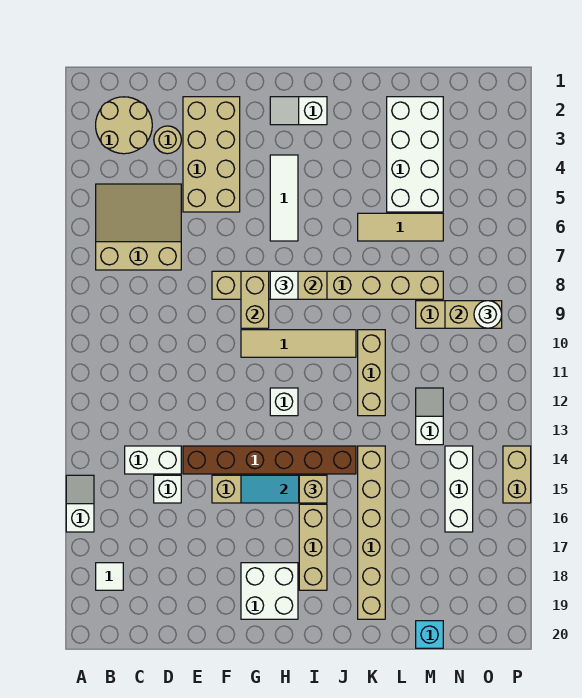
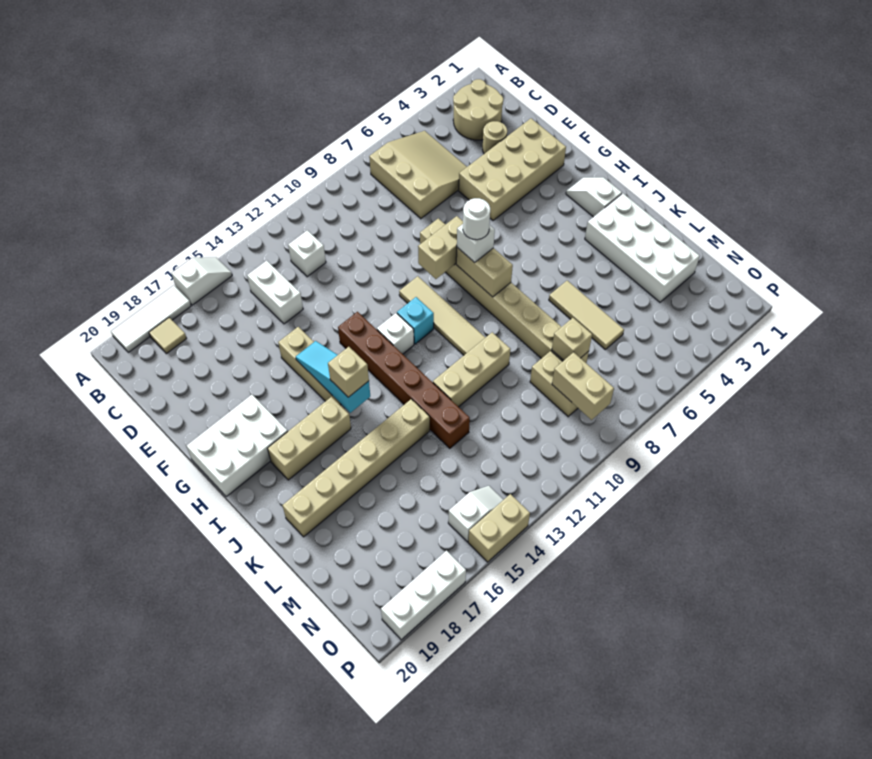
white 1x1 tile [96,563,123,590] -> tan 1x1 tile [149,318,187,354]
white 1x1 brick [154,475,181,503] -> white 1x1 brick moved to [288,230,326,277]
brown 1x6 brick [183,446,356,474] -> brown 1x6 brick moved to [338,312,470,448]
white 2x2 brick [241,563,298,619] -> white 2x3 brick [186,395,288,497]
white 1x3 tile [270,155,298,241] -> white 1x3 tile moved to [111,285,191,352]
white 2x4 brick [387,97,443,212] -> white 2x4 brick turned to [585,193,700,302]
none -> tan 1x1 brick [552,318,592,360]
white 1x2 slope [416,388,443,445] -> white 1x2 slope moved to [448,486,503,542]
cyan 1x1 brick [416,621,443,648] -> cyan 1x1 brick moved to [397,297,434,344]
white 1x3 brick [445,446,473,532] -> white 1x3 brick moved to [381,550,466,640]
white 1x1 round brick [474,301,502,328] -> white 1x1 round brick moved to [463,198,490,240]

